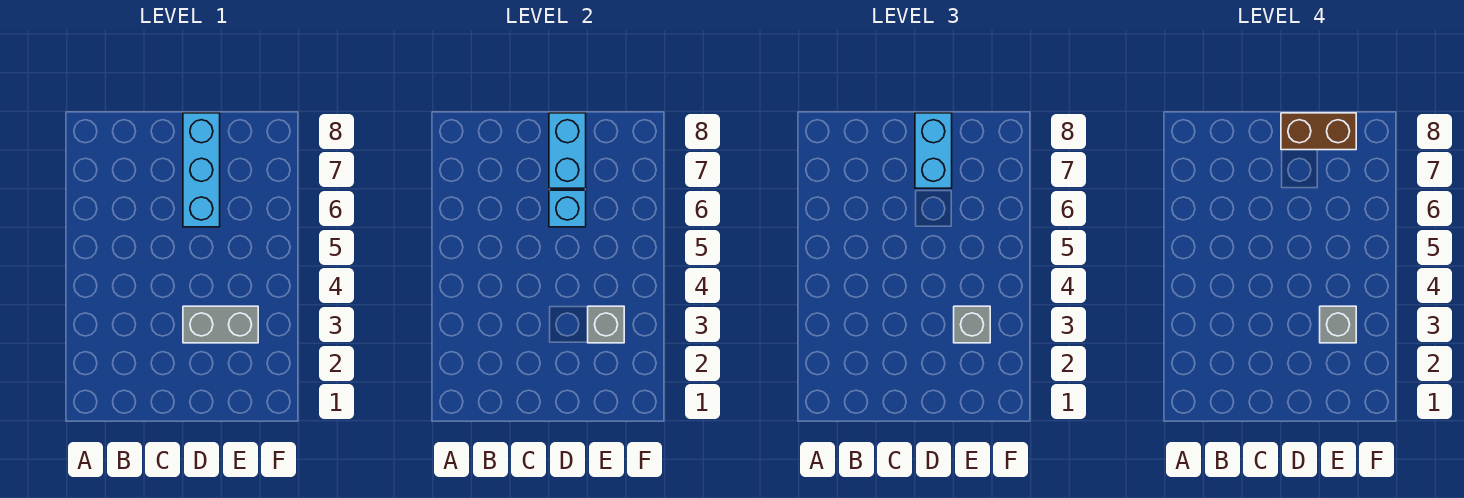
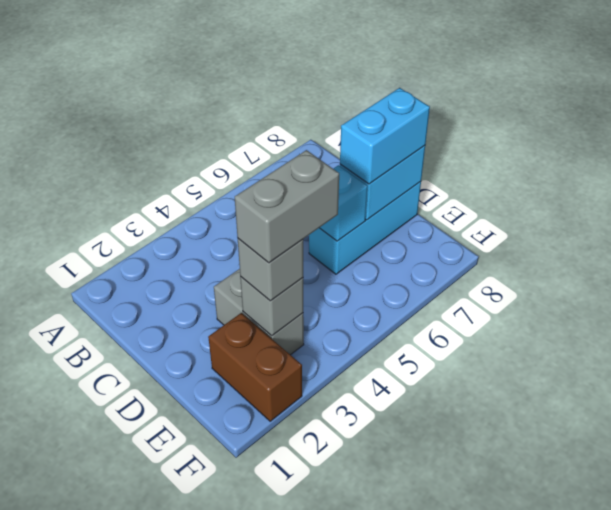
brown 1x2 brick [1281,113,1356,150] -> brown 1x2 brick moved to [208,313,302,421]
grey 1x1 brick [1320,306,1356,343] -> grey 1x2 brick [235,150,339,263]

